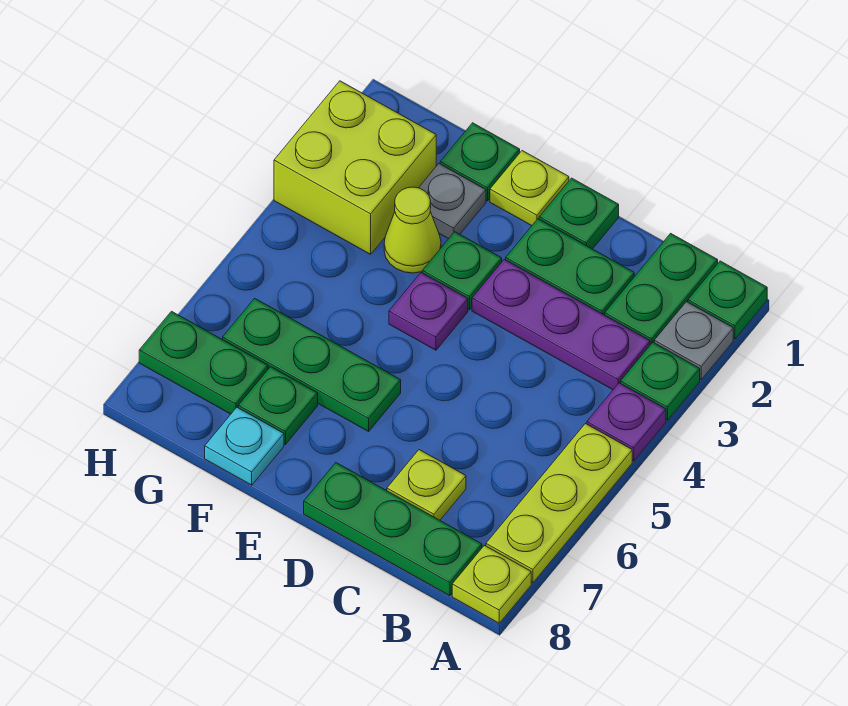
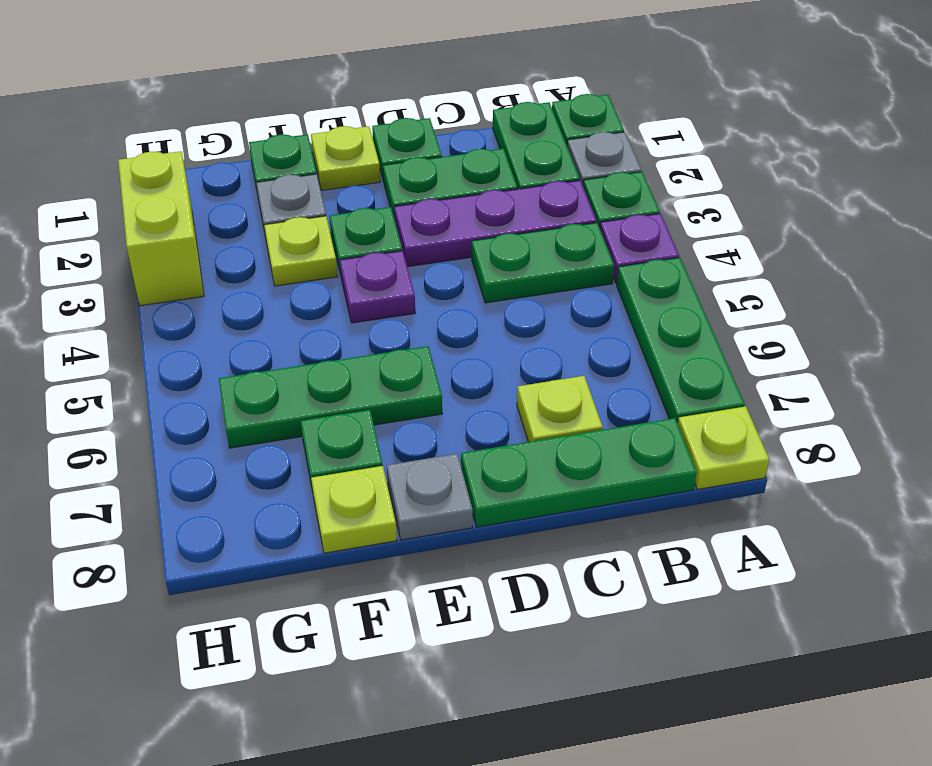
lime 1x3 plate [486,424,632,583] -> green 1x3 plate [617,258,745,423]
none -> grey 1x1 plate [387,454,473,540]
lime 1x1 cone [384,187,441,273] -> lime 1x1 plate [264,216,338,286]
cyan 1x1 plate [205,407,284,485] -> lime 1x1 plate [311,466,397,553]
lime 2x2 brick [274,81,436,254] -> lime 1x2 brick [118,151,204,306]
green 1x2 plate [139,311,268,414] -> green 1x2 plate moved to [472,223,614,303]

